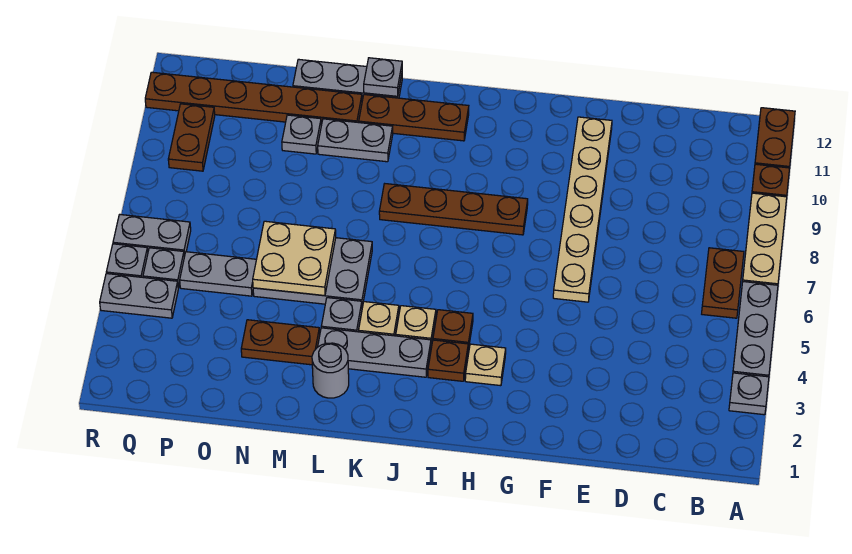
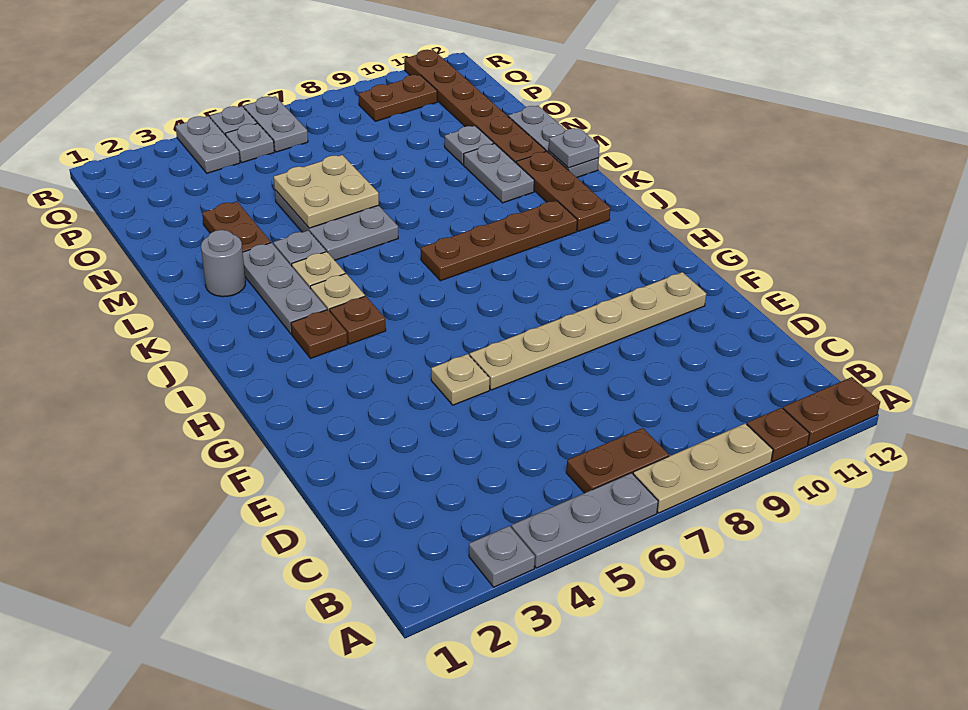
tan 1x1 plate [465,344,506,386] -> tan 1x1 plate moved to [431,354,490,405]
brown 1x4 plate [379,184,528,235] -> brown 1x4 plate turned to [421,201,577,281]
grey 1x2 plate [180,252,256,296] -> none

